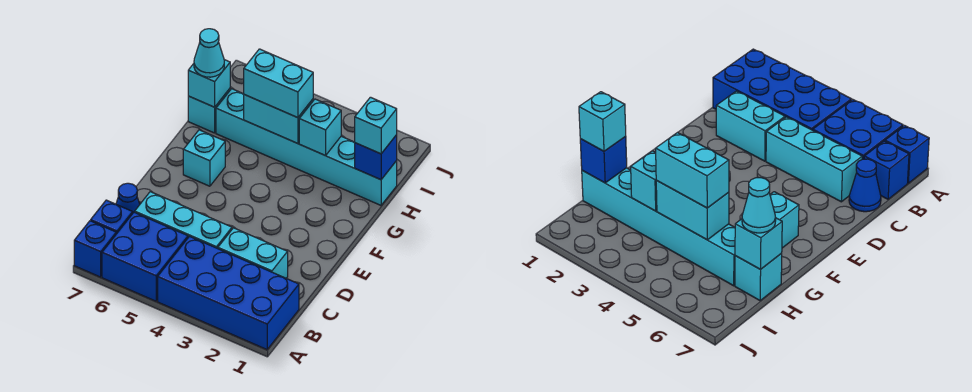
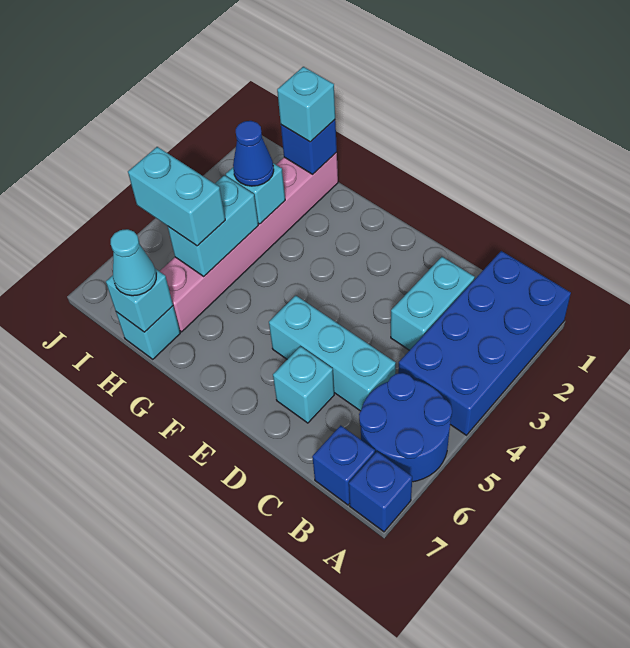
blue 2x2 brick [102,212,188,301] -> blue 2x2 round brick [359,373,452,482]
cyan 1x3 brick [135,192,232,249] -> cyan 1x3 brick turned to [269,295,396,411]
blue 1x1 cone [116,183,140,213] -> blue 1x1 cone moved to [233,121,274,186]
cyan 1x1 brick [183,130,225,186] -> cyan 1x1 brick moved to [273,346,334,423]
cyan 1x6 brick [216,89,397,205] -> pink 1x6 brick [160,153,338,332]
cyan 1x2 brick [244,49,313,118] -> cyan 1x2 brick turned to [128,147,225,246]

